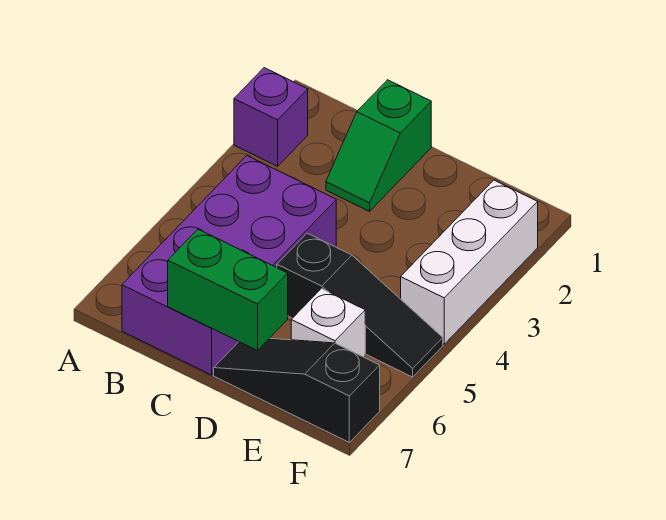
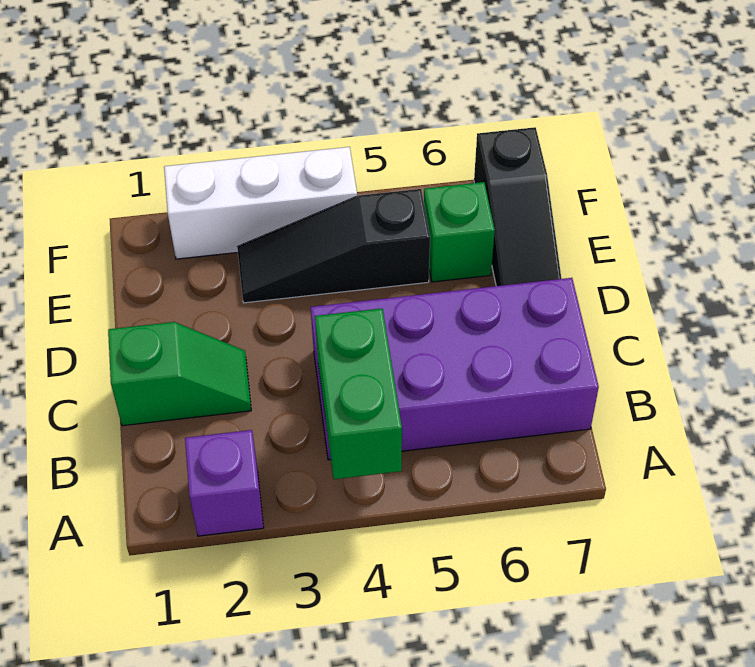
green 1x2 brick [168,229,288,351] -> green 1x2 brick moved to [315,308,402,479]
black 1x3 slope [277,233,443,377] -> black 1x3 slope turned to [237,189,430,303]
white 1x1 brick [291,289,365,357] -> green 1x1 brick [424,182,495,282]

